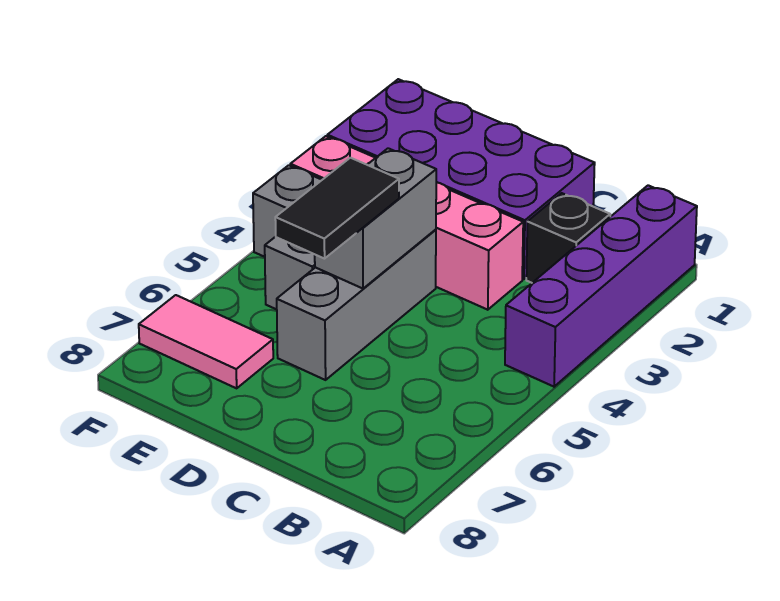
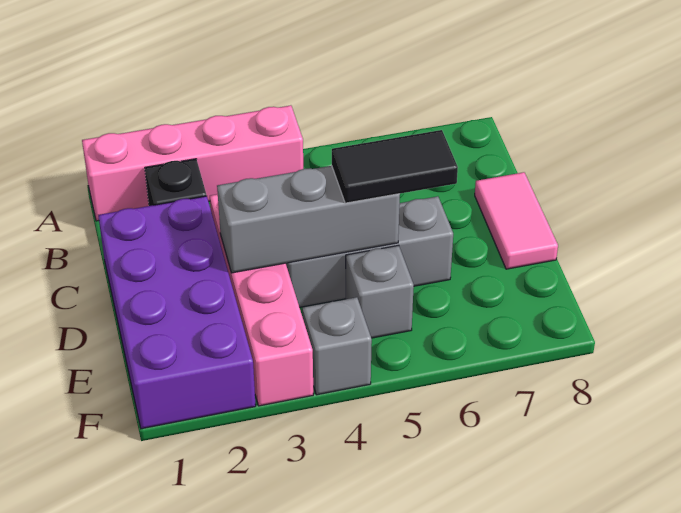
purple 1x4 brick [505,185,697,387] -> pink 1x4 brick [82,105,303,221]
grey 1x2 brick [315,148,436,289] -> grey 1x3 brick [217,166,400,273]
pink 1x2 tile [139,295,273,388] -> pink 1x2 tile moved to [475,172,558,269]

